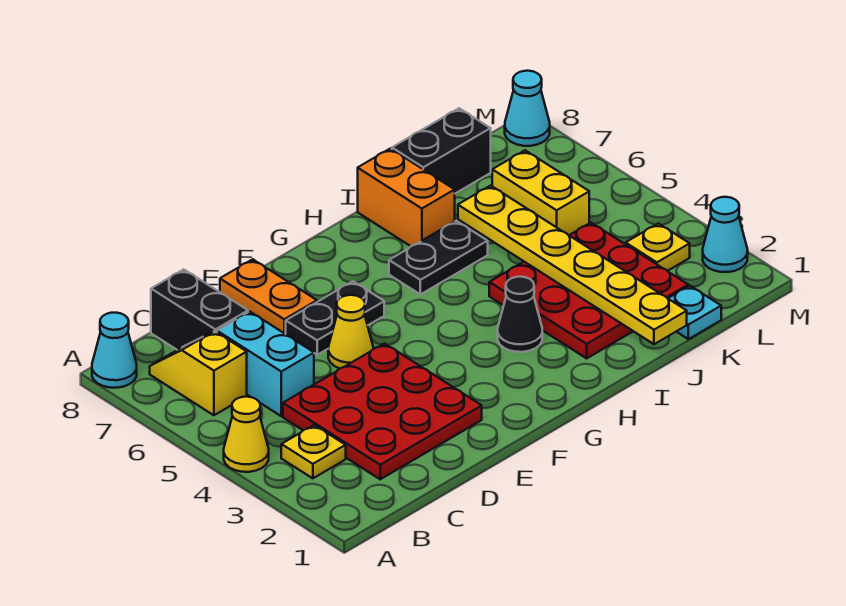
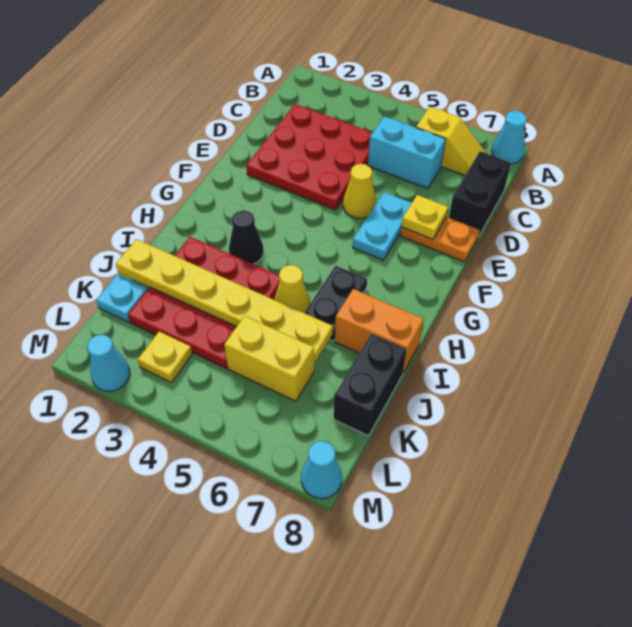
yellow 1x1 cone [224,397,269,472] -> yellow 1x1 cone moved to [274,265,310,313]
yellow 1x1 plate [281,425,346,478] -> yellow 1x1 plate moved to [402,195,448,239]
black 1x2 brick [151,269,248,350] -> black 1x2 brick turned to [449,151,511,237]
black 1x2 plate [286,281,384,355] -> cyan 1x2 plate [353,192,412,260]

